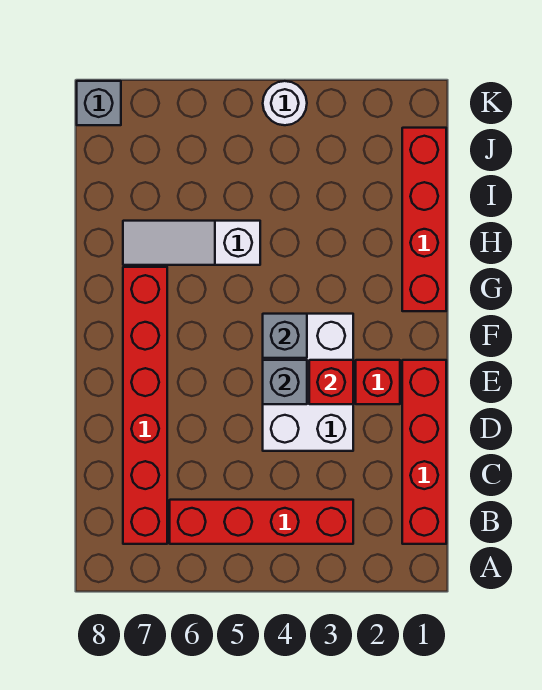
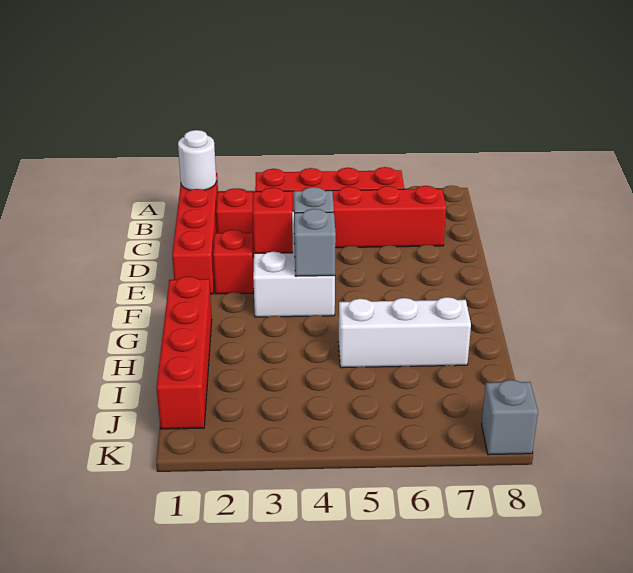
red 1x6 brick [123,267,167,544] -> red 1x6 brick turned to [216,186,446,249]
white 1x3 slope [123,221,260,265] -> white 1x3 brick [339,297,471,368]
white 1x1 round brick [263,81,307,125] -> white 1x1 round brick moved to [178,130,216,190]

